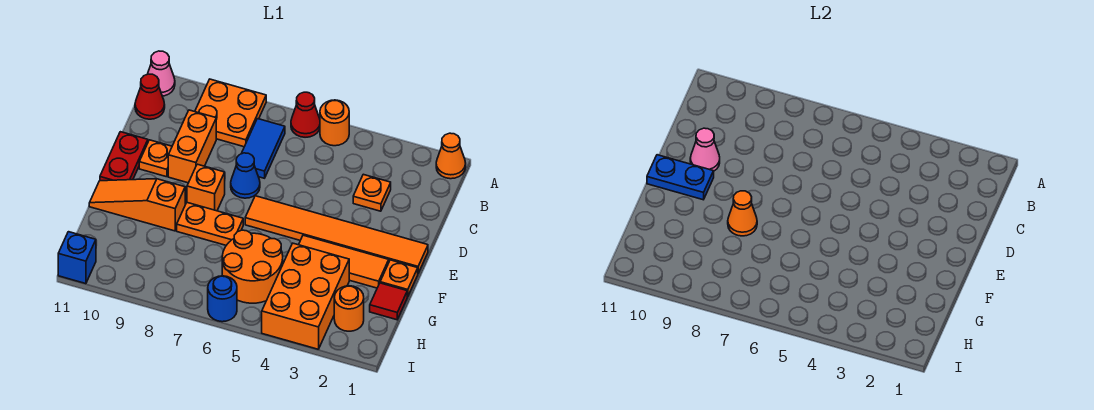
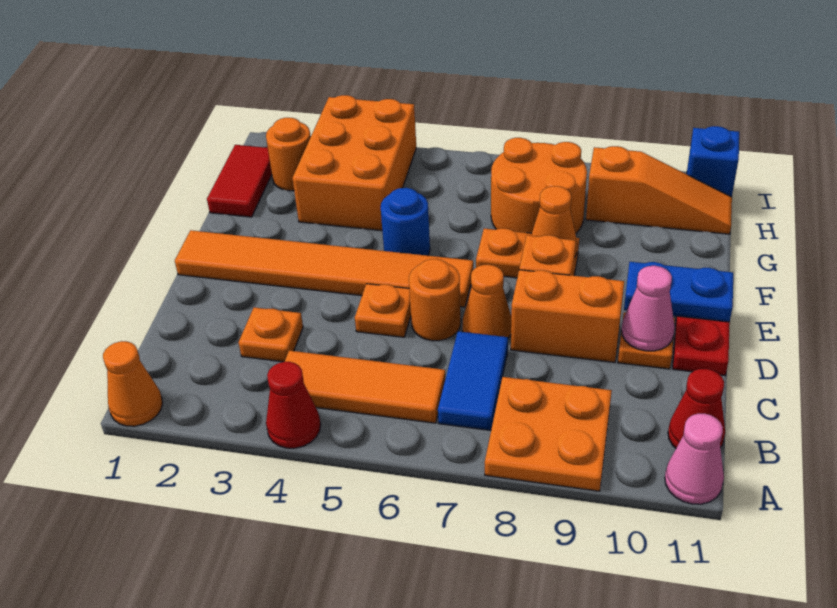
orange 1x1 round brick [320,100,349,146] -> orange 1x1 round brick moved to [409,259,461,341]
red 1x1 cone [291,92,320,137] -> red 1x1 cone moved to [266,362,321,448]
orange 1x2 brick [168,110,216,183] -> orange 1x2 brick turned to [511,270,624,362]
blue 1x1 cone [231,153,260,198] -> orange 1x1 cone [463,265,511,338]
orange 1x1 plate [380,260,418,297] -> orange 1x1 plate moved to [355,284,411,337]
orange 1x3 tile [299,235,389,288] -> orange 1x3 tile moved to [285,351,446,423]
orange 1x3 slope [89,179,185,231] -> orange 1x3 slope moved to [586,146,732,234]
red 1x1 tile [370,283,407,320] -> red 1x2 tile [207,145,272,217]
orange 2x2 round brick [222,230,283,303] -> orange 2x2 round brick moved to [491,138,587,234]
blue 1x1 round brick [208,276,237,322] -> blue 1x1 round brick moved to [381,188,430,256]

